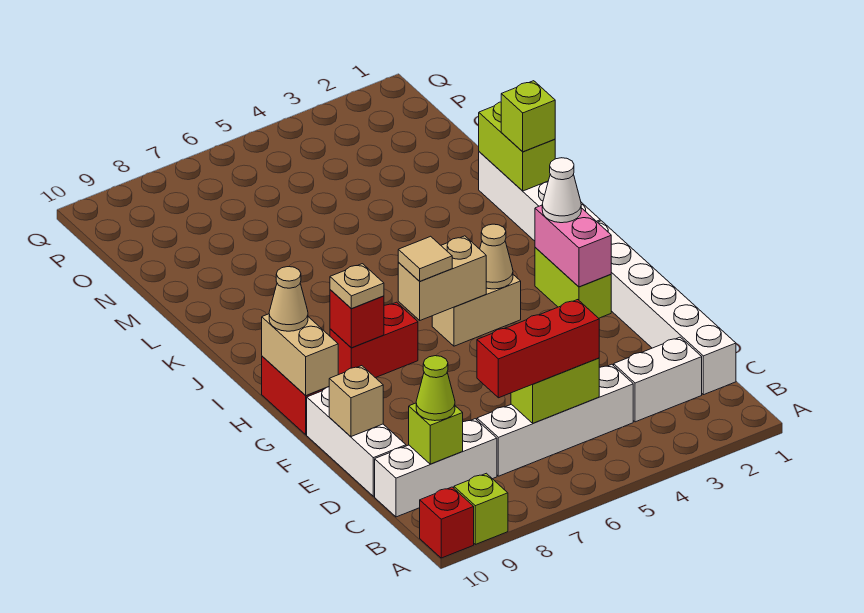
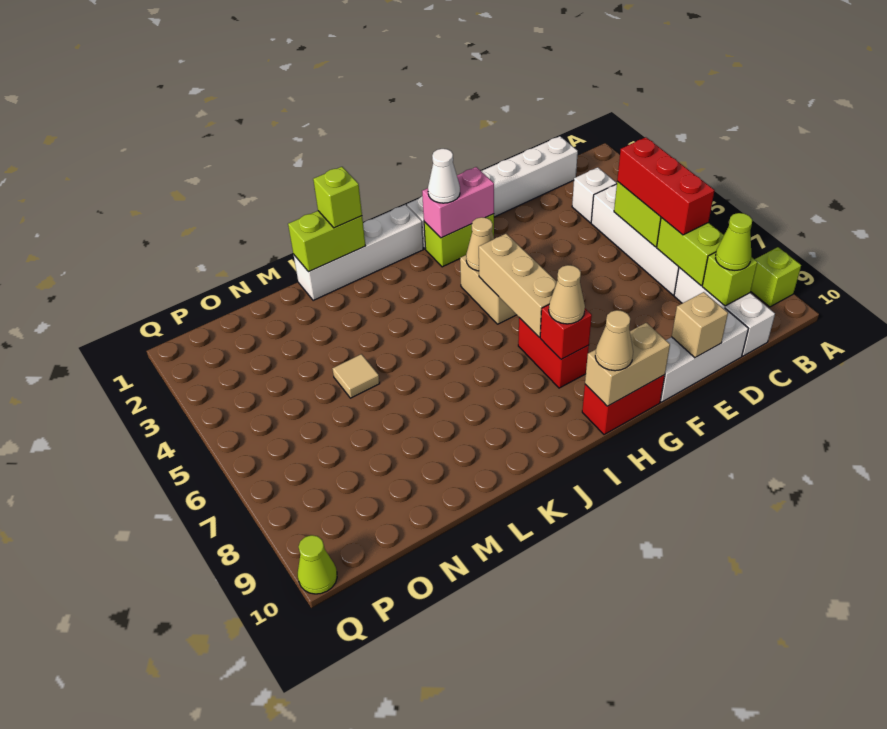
red 1x1 brick [420,487,474,558] -> none
white 1x2 brick [614,337,702,422] -> white 1x1 brick [572,167,617,223]
none -> lime 1x2 brick [657,218,724,286]
tan 1x2 brick [398,236,486,320] -> tan 1x3 brick [479,234,557,337]
tan 1x1 tile [398,236,452,281] -> tan 1x1 tile moved to [333,354,380,398]
tan 1x1 plate [330,264,384,309] -> tan 1x1 cone [549,265,585,324]
none -> lime 1x1 cone [298,535,337,594]

